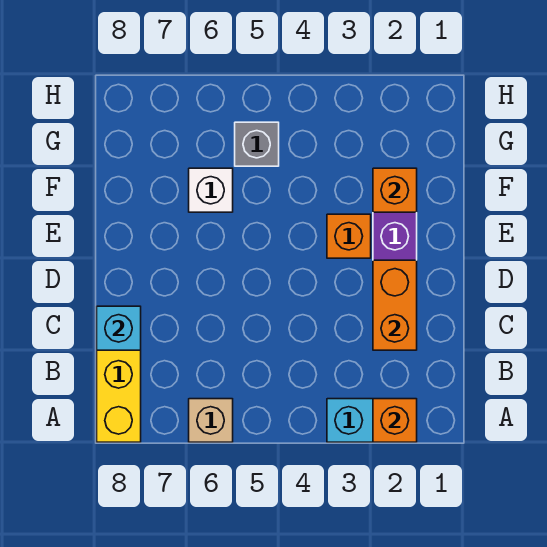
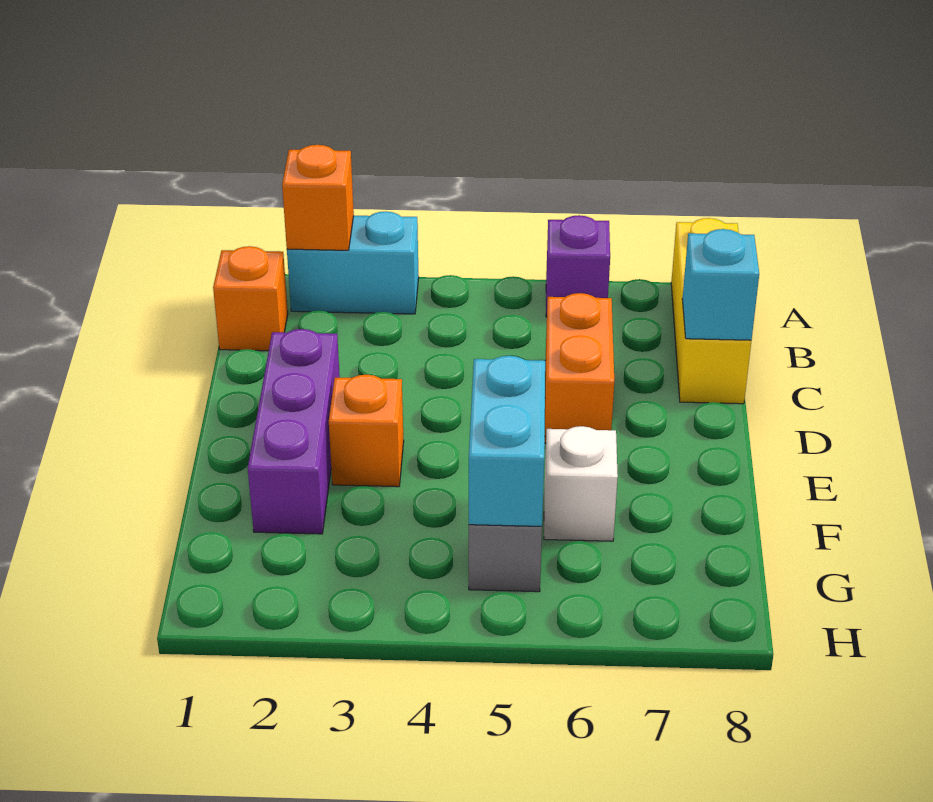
tan 1x1 brick [189,399,233,442] -> purple 1x1 brick [546,215,610,317]
orange 1x2 brick [373,260,417,350] -> orange 1x2 brick moved to [545,293,614,443]
orange 1x1 brick [373,168,417,212] -> orange 1x1 brick moved to [213,246,288,351]
none -> cyan 1x2 brick [469,356,545,526]

